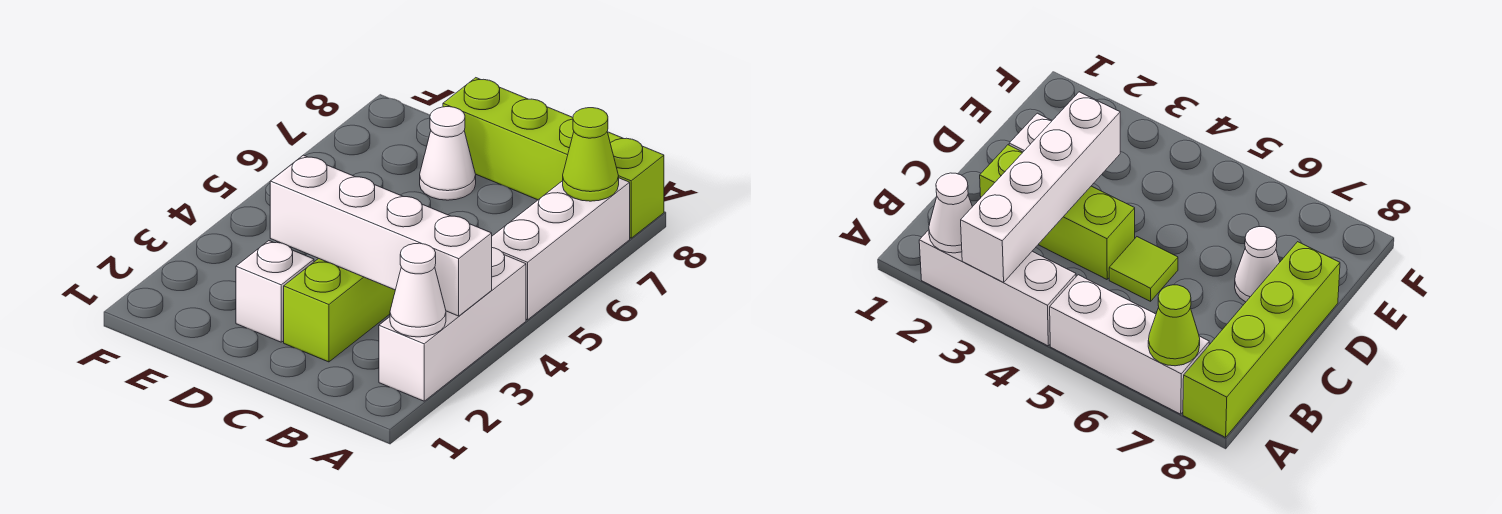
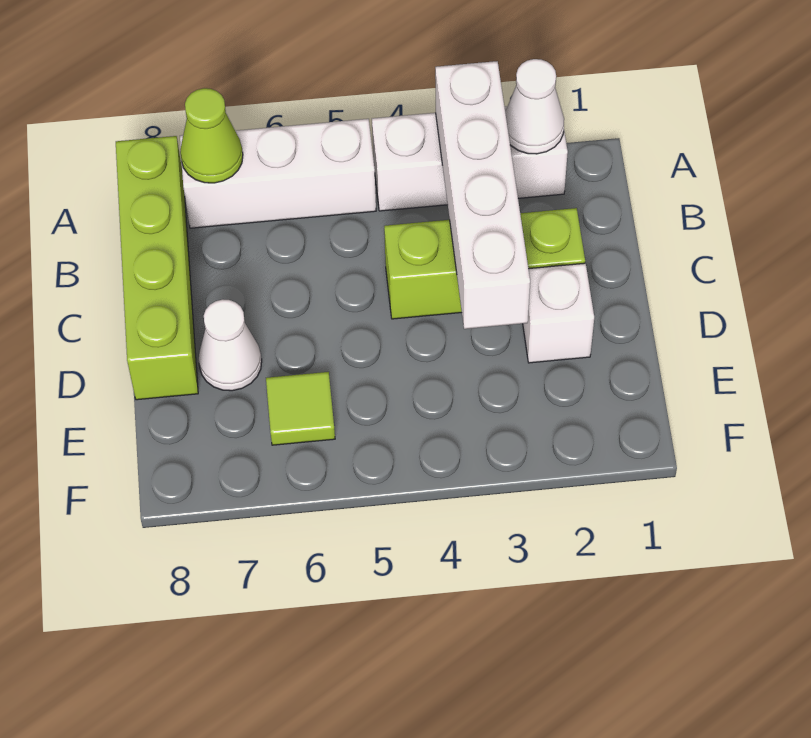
lime 1x1 tile [1109,237,1178,301] -> lime 1x1 tile moved to [266,372,335,445]

